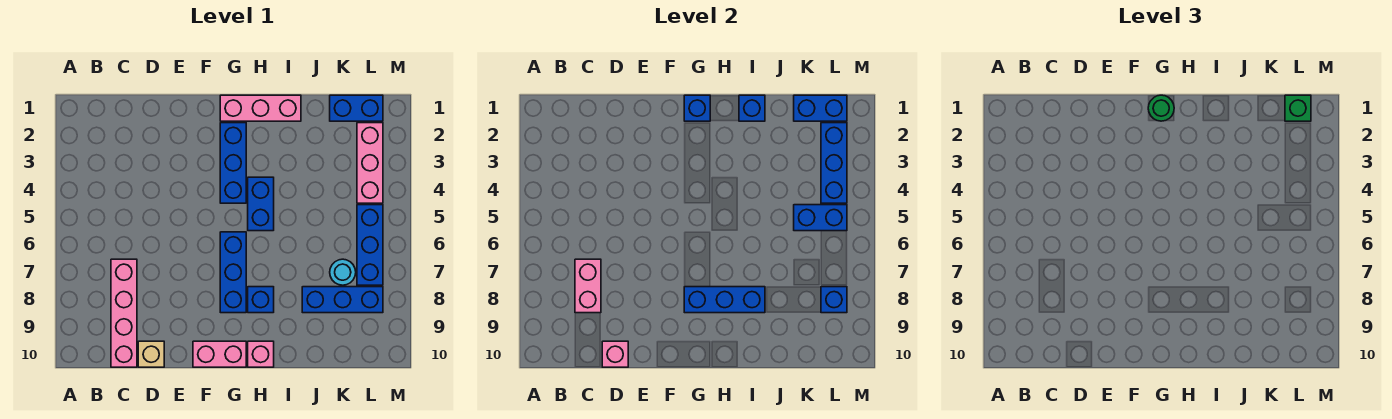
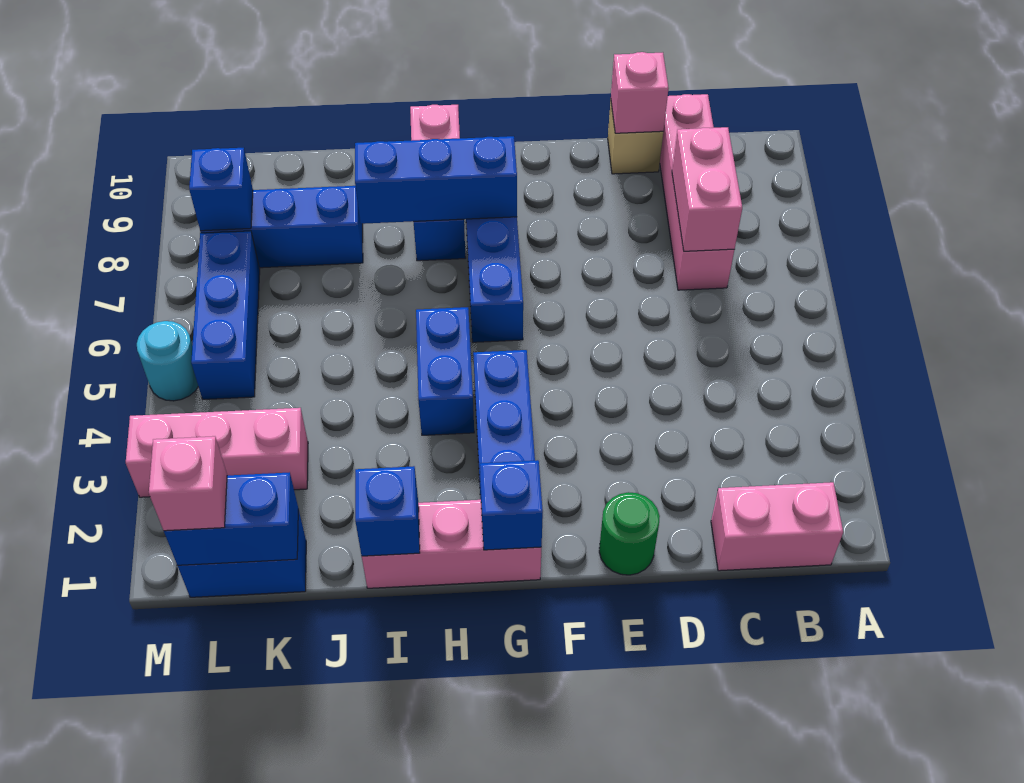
pink 1x2 brick [193,341,246,367] -> pink 1x2 brick moved to [711,482,843,571]
green 1x1 round brick [1148,95,1174,121] -> green 1x1 round brick moved to [599,492,660,575]
blue 1x2 brick [794,205,847,231] -> none
cyan 1x1 round brick [330,259,356,285] -> cyan 1x1 round brick moved to [137,321,198,401]
green 1x1 brick [1285,95,1311,121] -> pink 1x1 brick [149,436,227,531]
pink 1x3 brick [357,123,383,203] -> pink 1x3 brick turned to [126,408,308,497]
blue 1x3 brick [821,123,847,203] -> none

